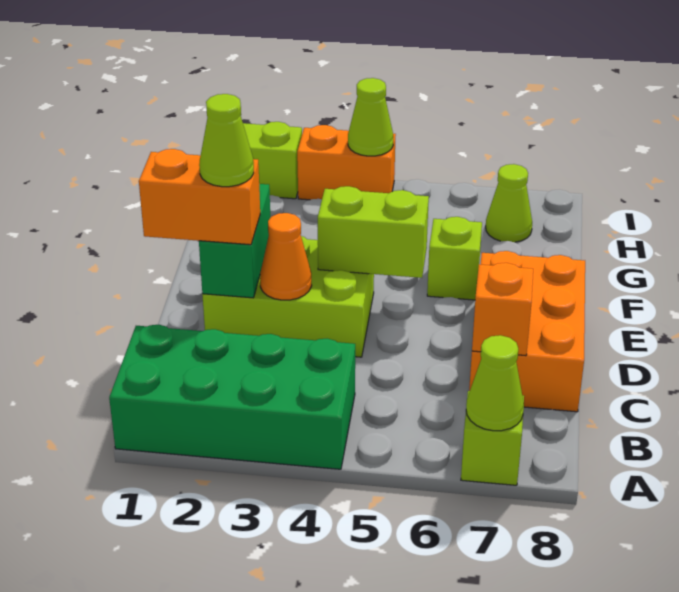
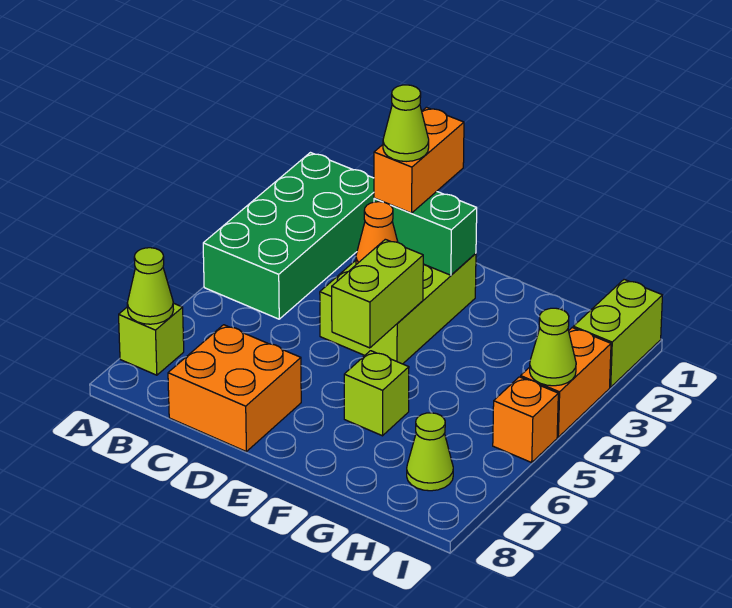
orange 2x3 brick [469,251,585,412] -> orange 2x2 brick [168,325,301,451]
orange 1x1 brick [472,263,533,356] -> orange 1x1 brick moved to [493,377,558,463]

